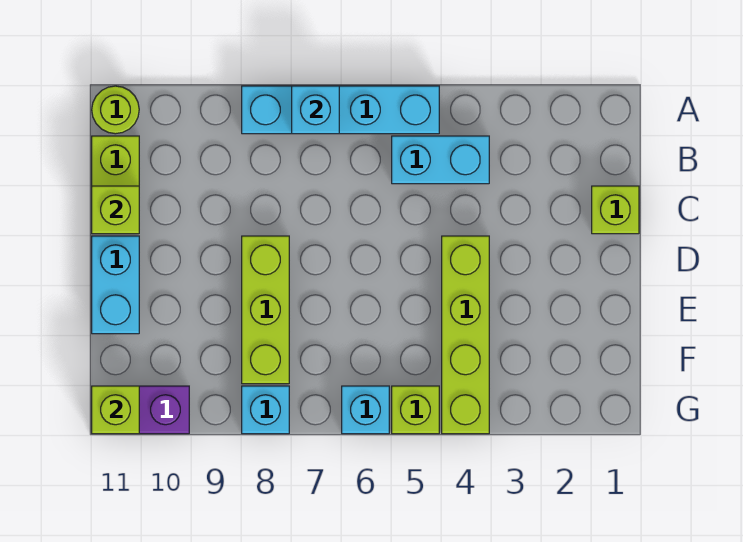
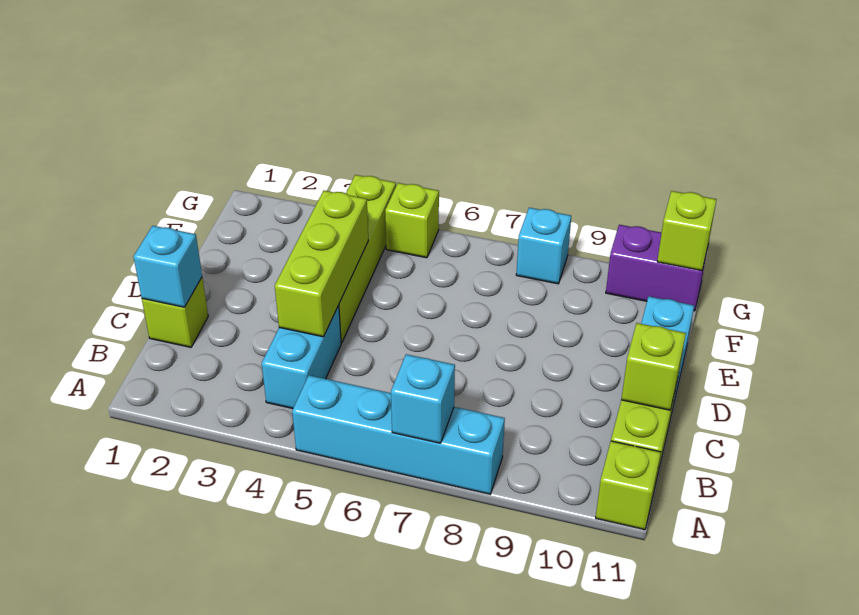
lime 1x1 round brick [92,86,139,134] -> lime 1x1 brick [596,441,661,530]
cyan 1x2 brick [392,136,489,184] -> cyan 1x2 brick turned to [262,305,341,408]
lime 1x3 brick [242,236,289,384] -> lime 1x3 brick moved to [275,191,368,337]
cyan 1x1 brick [342,386,389,434] -> cyan 1x1 brick moved to [133,226,202,307]

